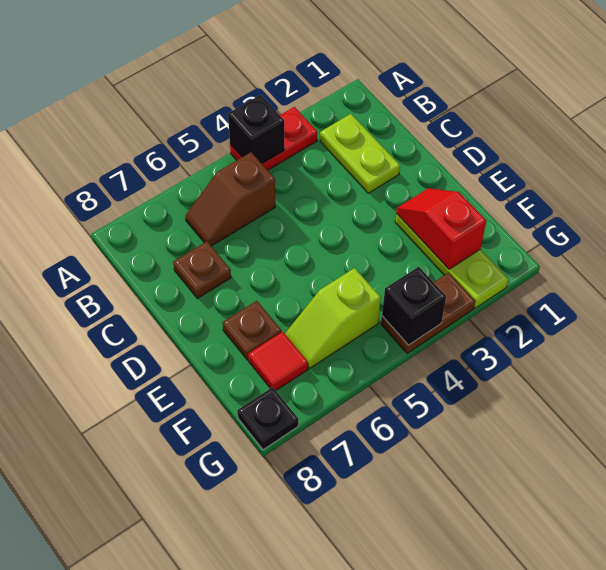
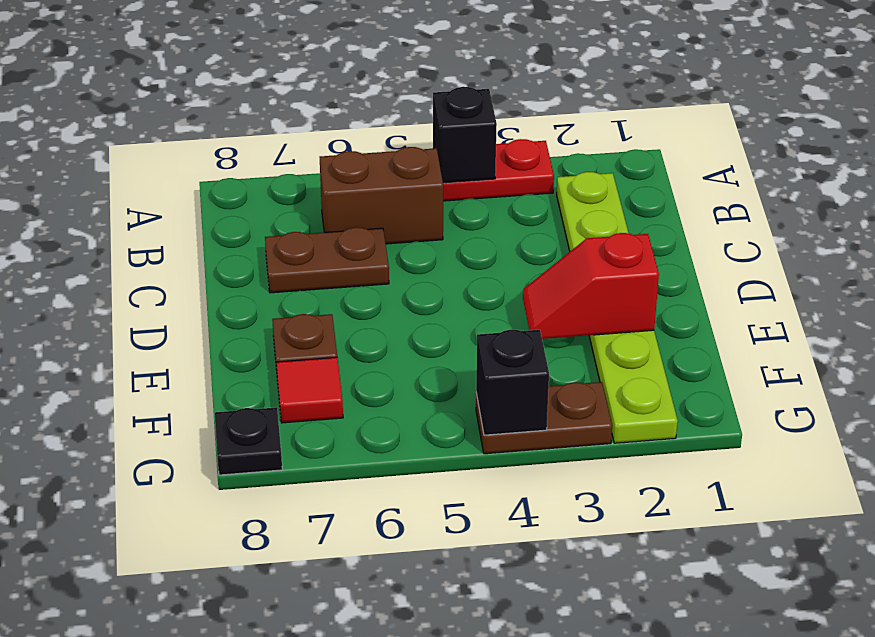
brown 1x2 slope [185,152,275,246] -> brown 1x2 brick [320,147,443,244]
brown 1x1 plate [173,242,231,298] -> brown 1x2 plate [265,227,389,293]
red 1x2 slope [396,188,486,269] -> red 1x2 slope turned to [523,233,659,339]
lime 1x2 slope [285,268,381,368] -> none

